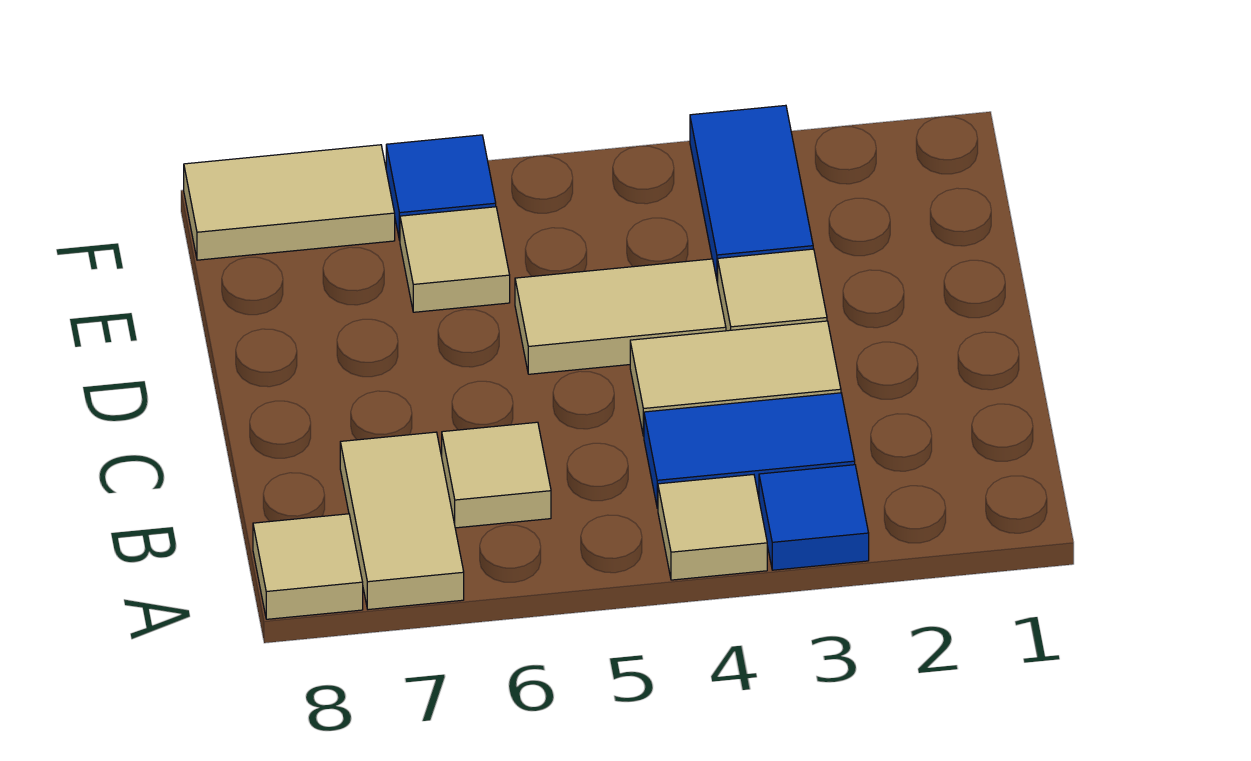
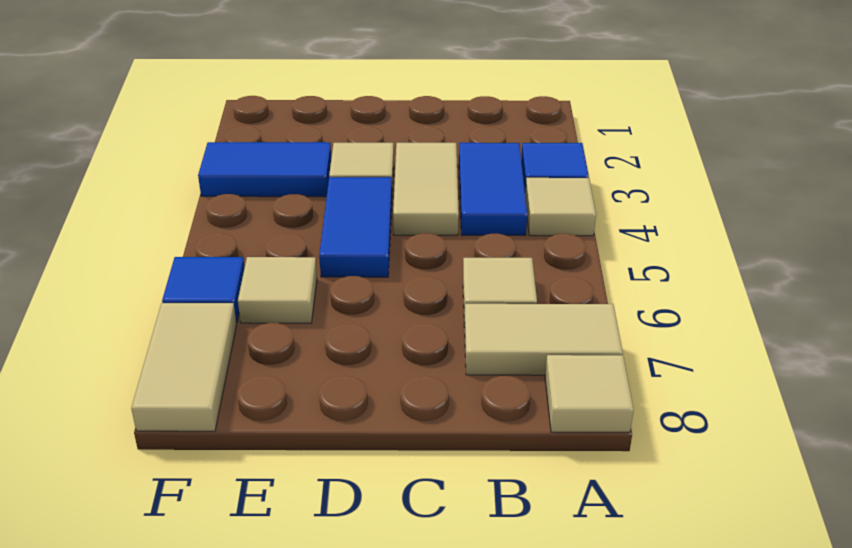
tan 1x2 tile [515,259,726,374] -> blue 1x2 tile [319,177,392,277]

